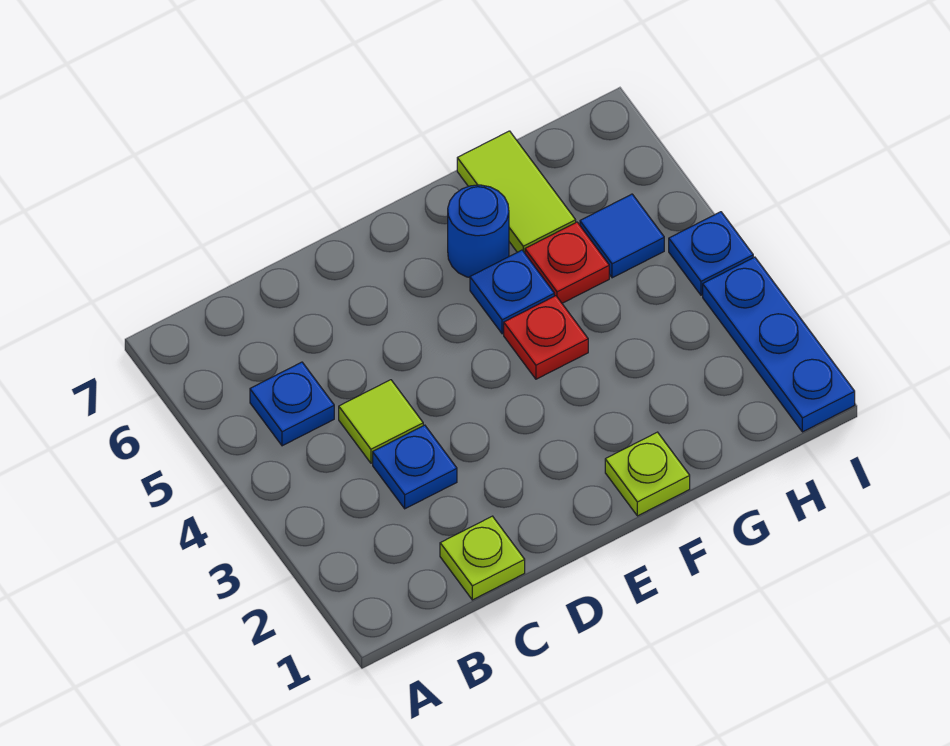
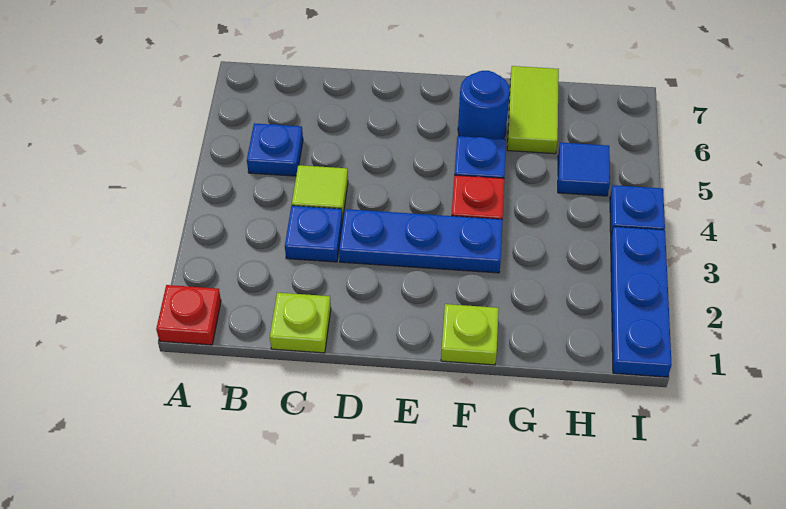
none -> blue 1x3 plate [339,209,503,273]
red 1x1 plate [525,222,609,303] -> red 1x1 plate moved to [156,285,221,345]

